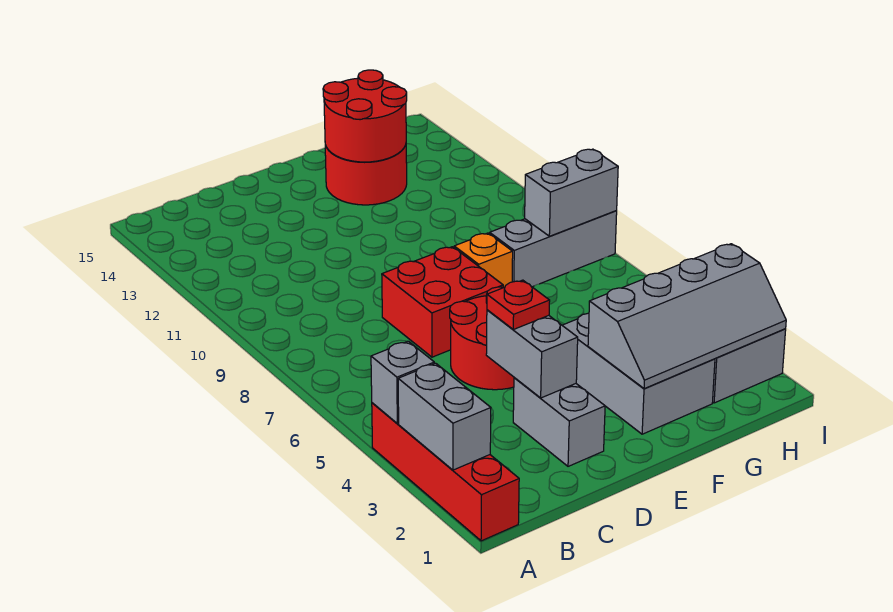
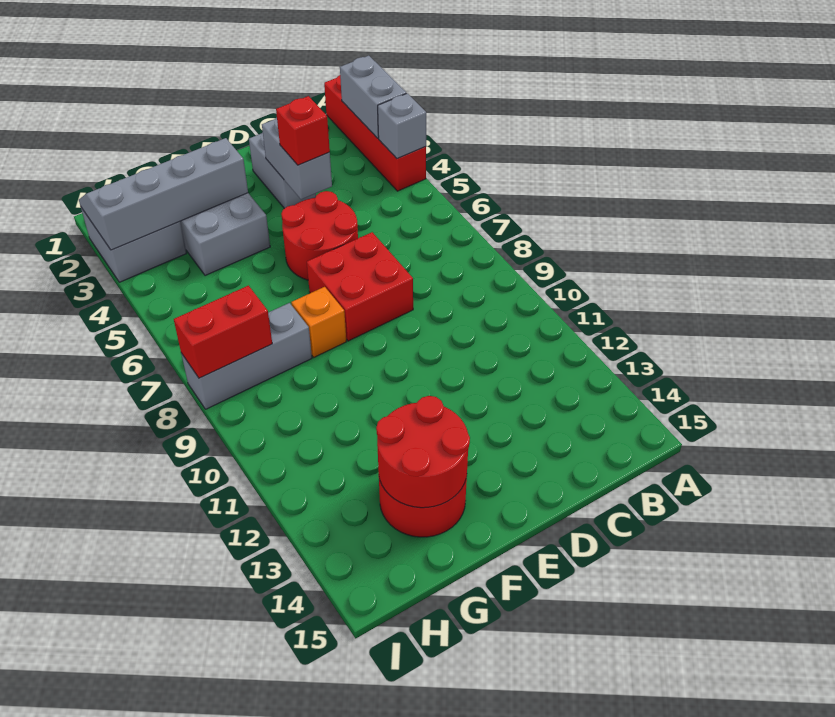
red 1x1 plate [487,280,550,330] -> red 1x1 brick [276,96,330,165]
grey 1x2 brick [525,149,618,236] -> red 1x2 brick [174,286,272,378]

